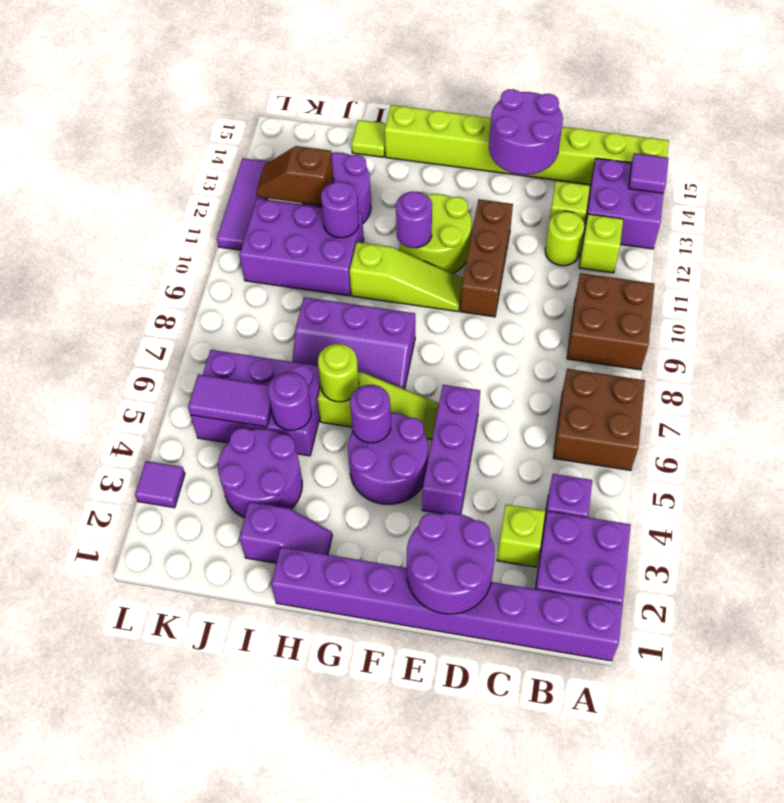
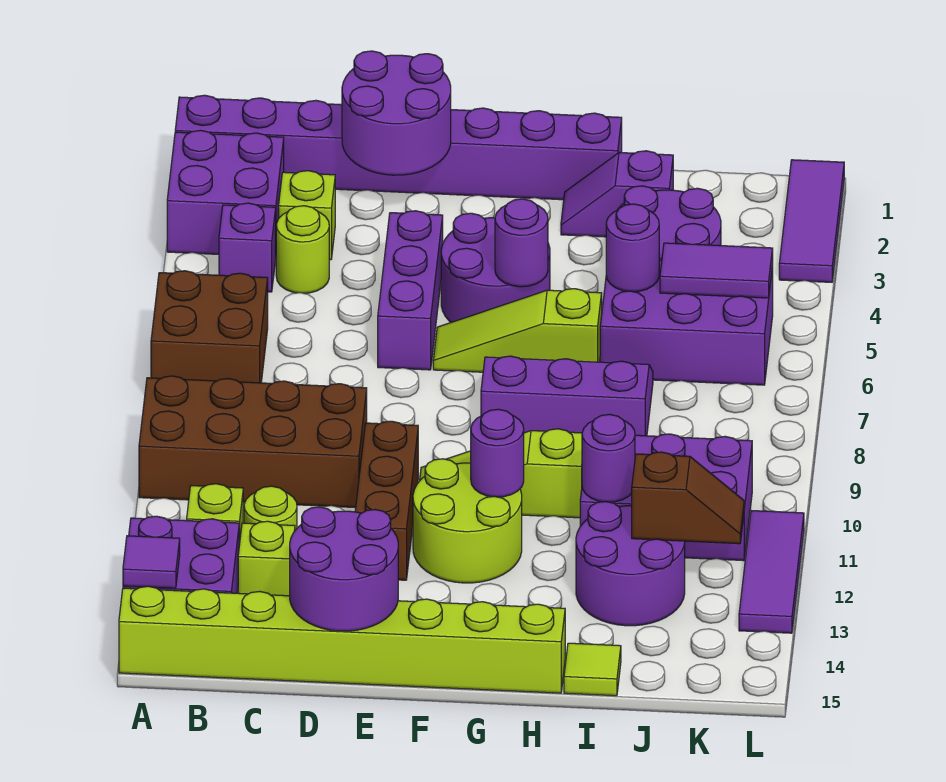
brown 2x2 brick [567,273,654,370] -> brown 2x4 brick [139,376,367,508]
lime 1x1 round brick [318,344,359,402] -> lime 1x1 round brick moved to [276,206,329,293]
purple 1x1 tile [135,461,185,508] -> purple 1x3 tile [779,160,844,282]

